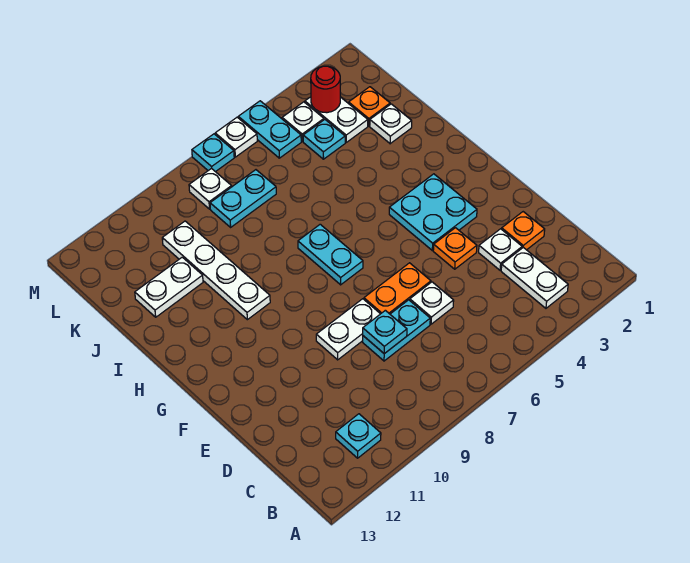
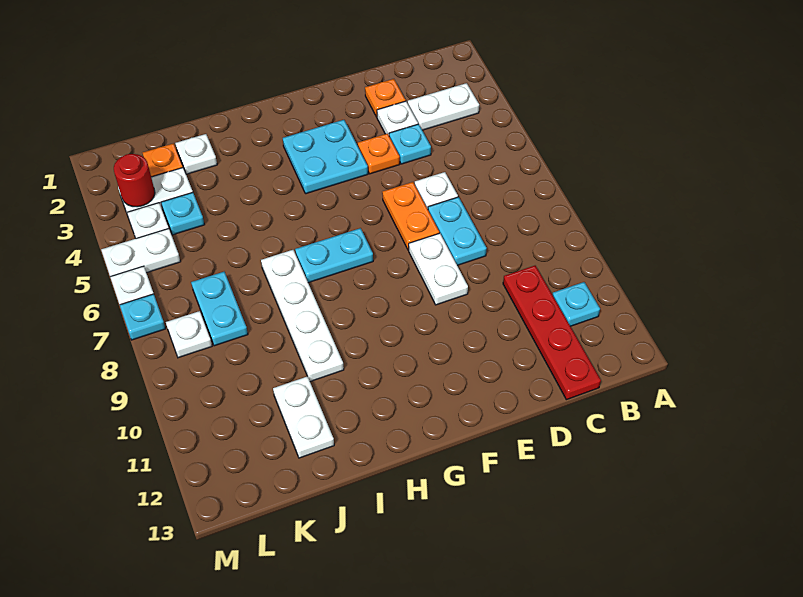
none -> red 1x4 plate [503,266,601,400]
cyan 1x1 plate [363,310,407,354] -> cyan 1x1 plate moved to [389,124,431,164]
white 1x4 plate [162,221,270,320] -> white 1x4 plate turned to [261,250,344,382]
cyan 1x2 plate [238,101,301,158] -> white 1x2 plate [101,229,180,277]

